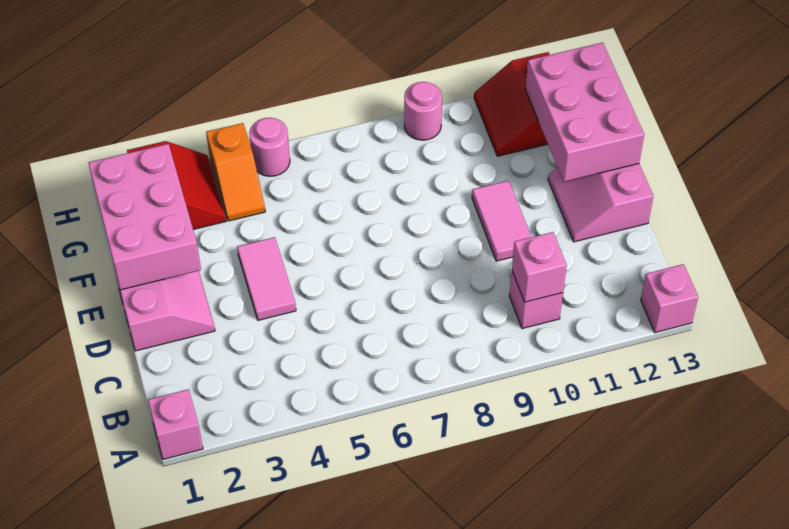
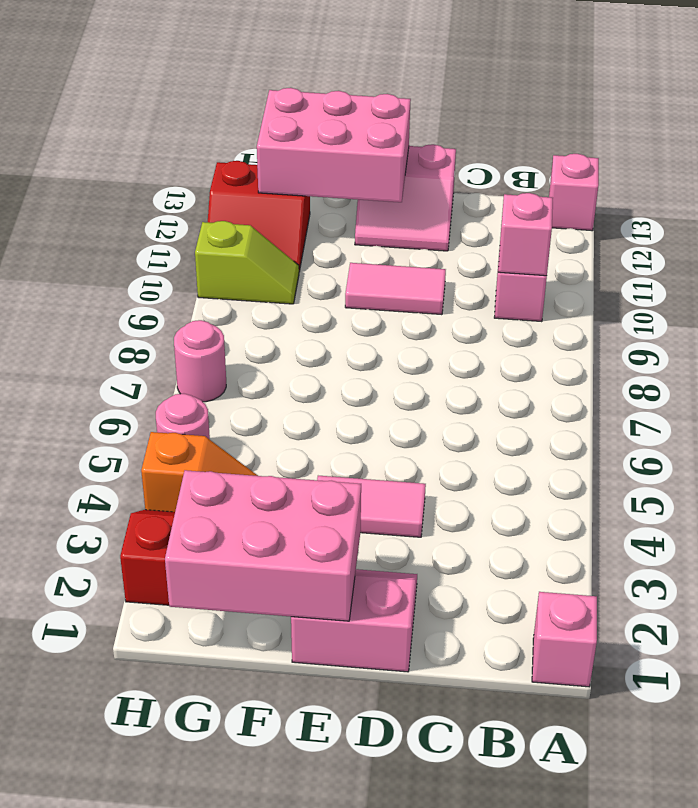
none -> lime 1x2 slope [195,221,299,304]
pink 1x1 round brick [404,82,442,140] -> pink 1x1 round brick moved to [174,320,226,402]

